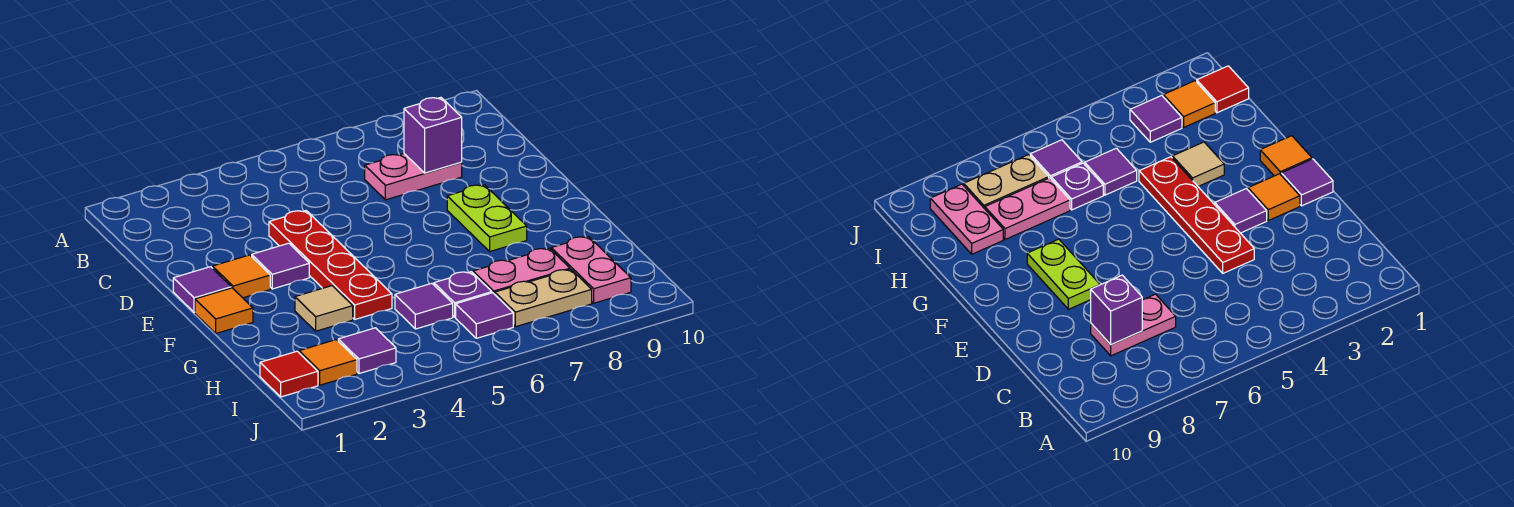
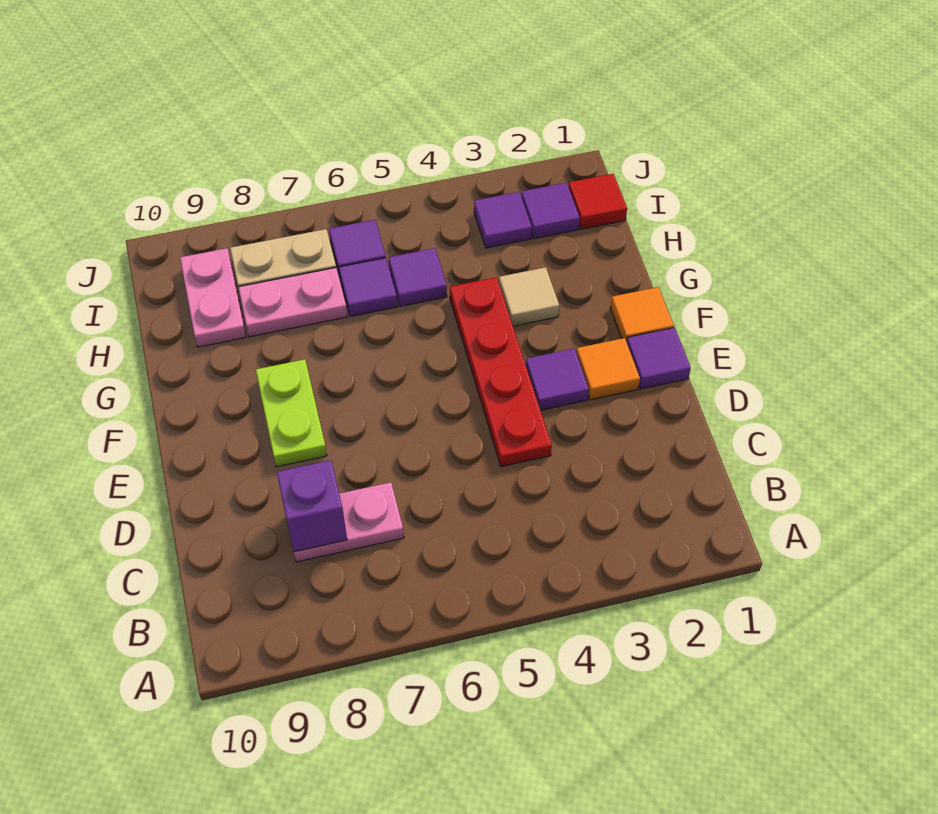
purple 1x1 plate [434,272,492,317] -> purple 1x1 tile [339,258,397,317]
orange 1x1 tile [299,340,357,385] -> purple 1x1 tile [522,183,580,239]

